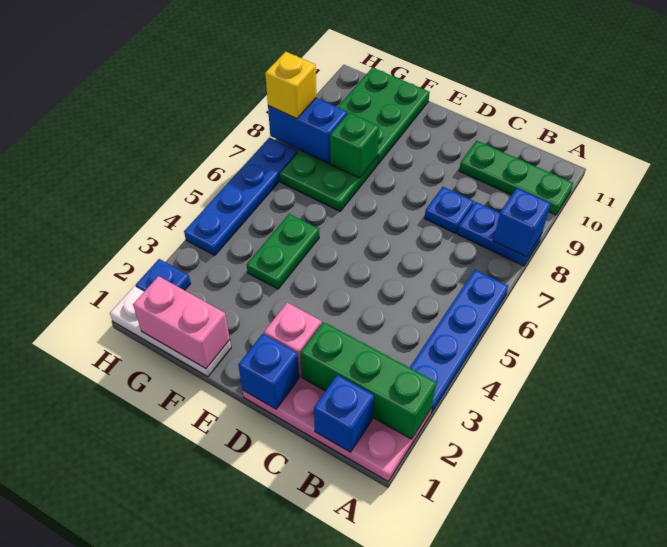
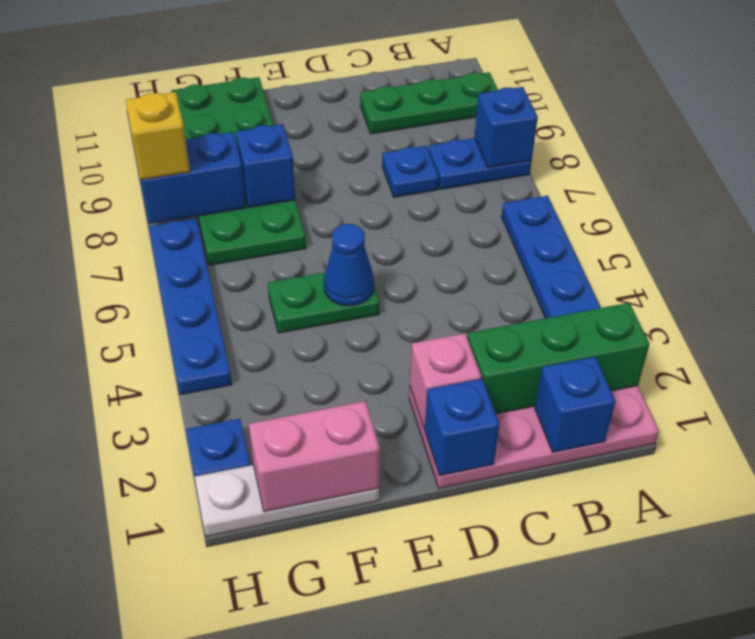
none -> blue 1x1 cone [324,224,374,306]
green 1x2 plate [247,214,319,289] -> green 1x2 plate turned to [268,272,379,333]
green 1x1 brick [330,113,379,178] -> blue 1x1 brick [236,124,295,207]

